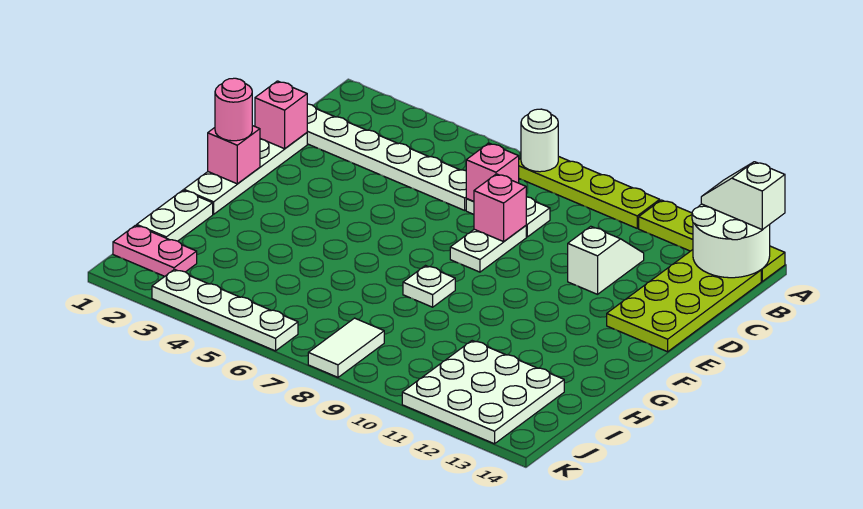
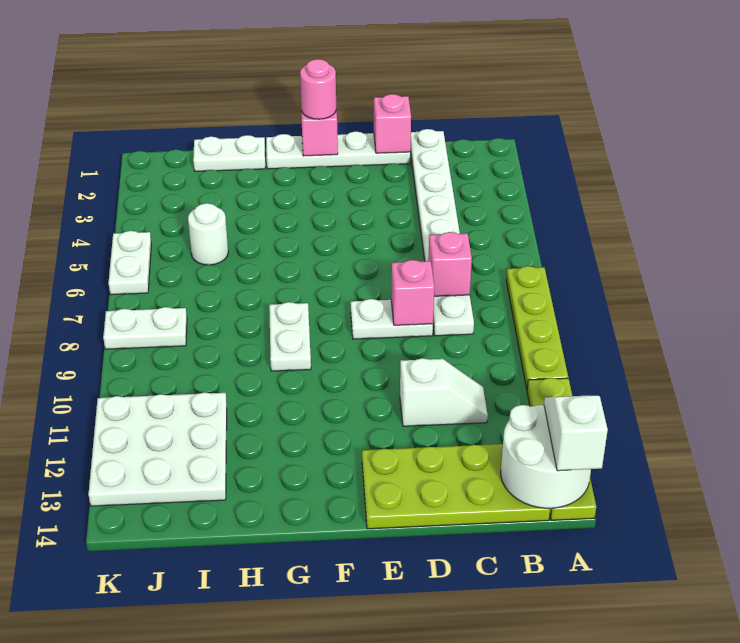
white 1x1 round brick [521,109,558,172] -> white 1x1 round brick moved to [188,203,228,265]
white 1x1 plate [403,266,455,307] -> white 1x2 plate [269,302,311,371]
pink 1x2 plate [113,225,197,276] -> none
white 1x2 tile [308,318,384,377] -> white 1x2 plate [103,307,187,349]
white 1x4 plate [152,269,298,351] -> white 1x2 plate [108,231,151,295]

